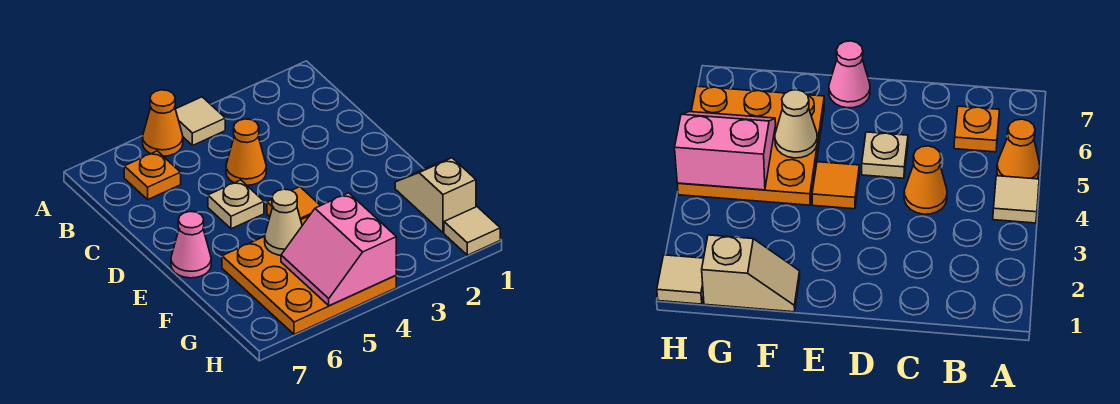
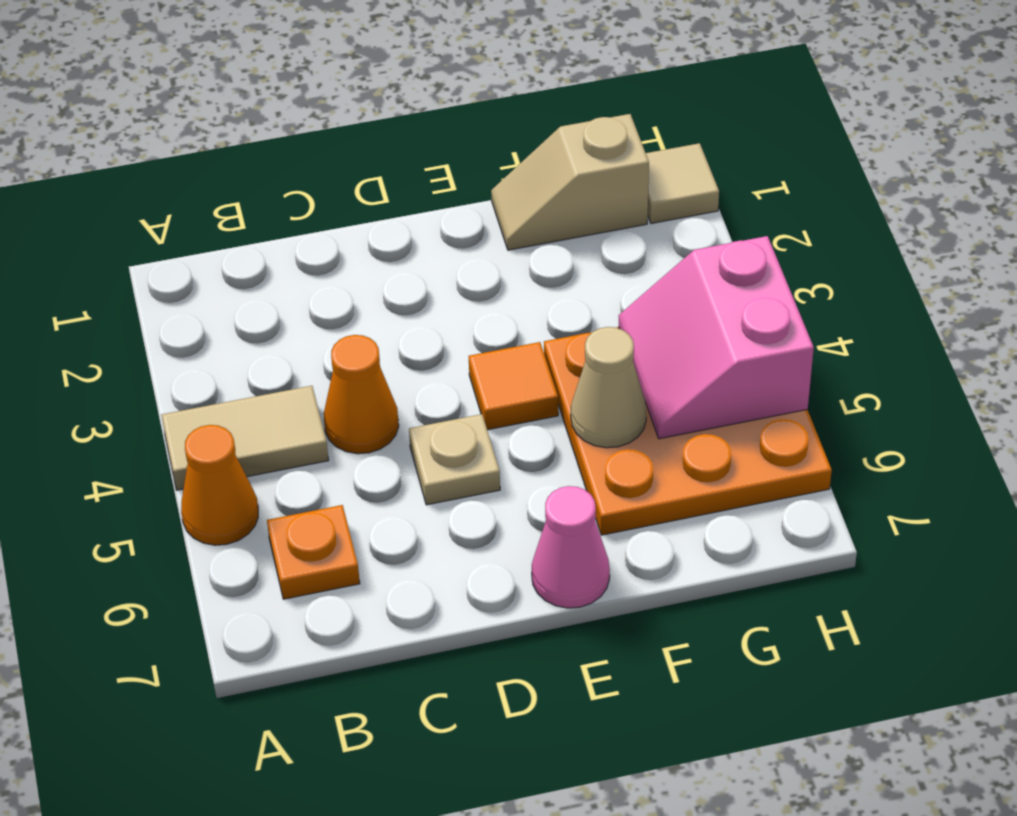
tan 1x1 tile [175,97,225,146] -> tan 1x2 tile [162,386,329,490]
pink 2x2 slope [281,193,396,306] -> pink 2x2 slope turned to [619,236,814,439]

